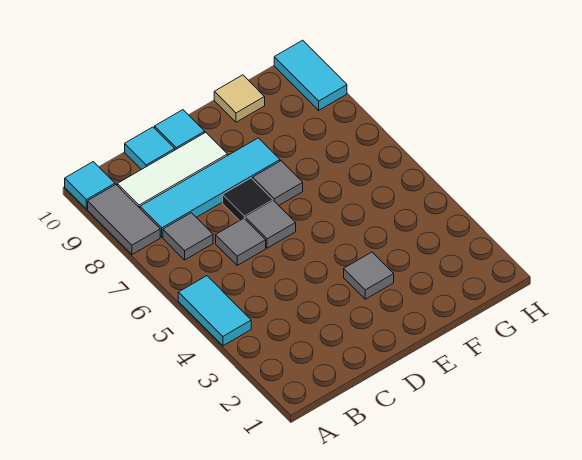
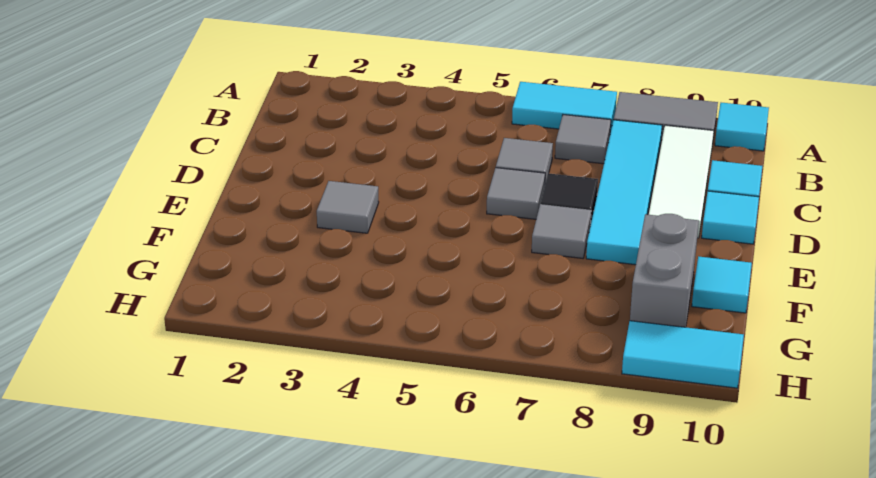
cyan 1x2 tile [178,276,251,346] -> cyan 1x2 tile moved to [512,82,617,133]
none -> grey 1x2 brick [630,214,699,327]
tan 1x1 tile [214,75,265,122] -> cyan 1x1 tile [692,256,752,313]

